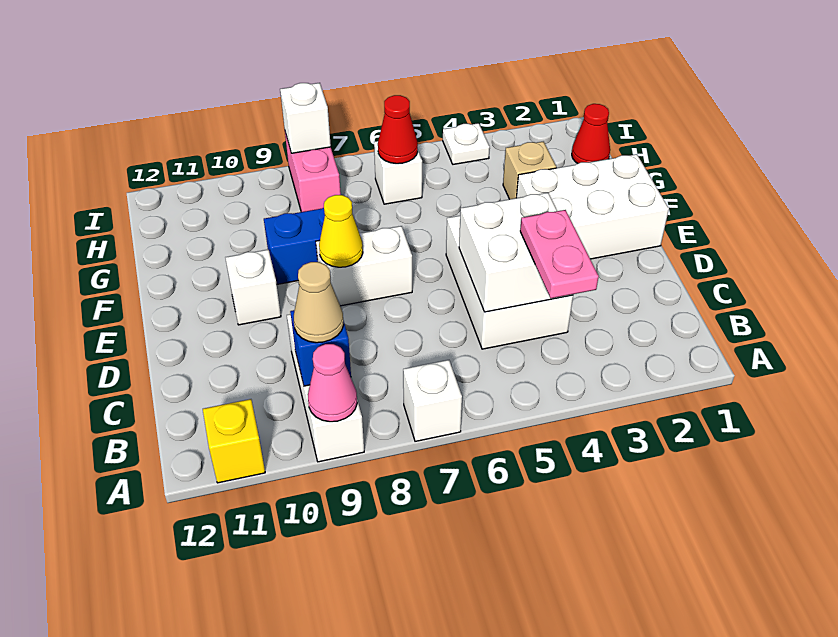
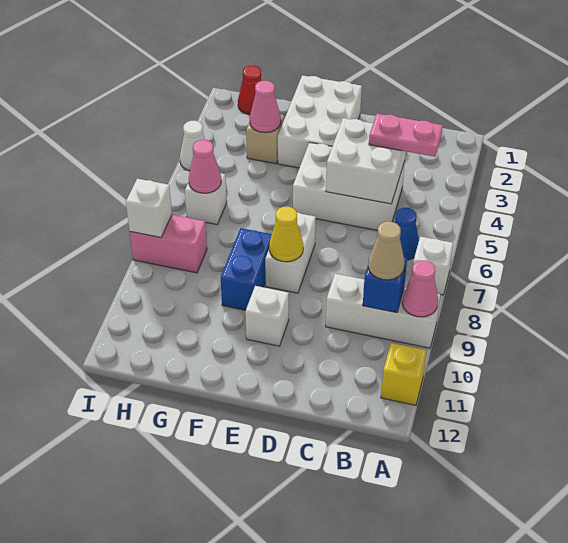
none -> blue 1x1 cone [395,208,419,260]
none -> pink 1x1 cone [250,81,281,133]
red 1x1 cone [378,95,418,164] -> pink 1x1 cone [189,140,221,193]
white 1x1 plate [443,123,490,164] -> white 1x1 cone [180,121,205,171]

